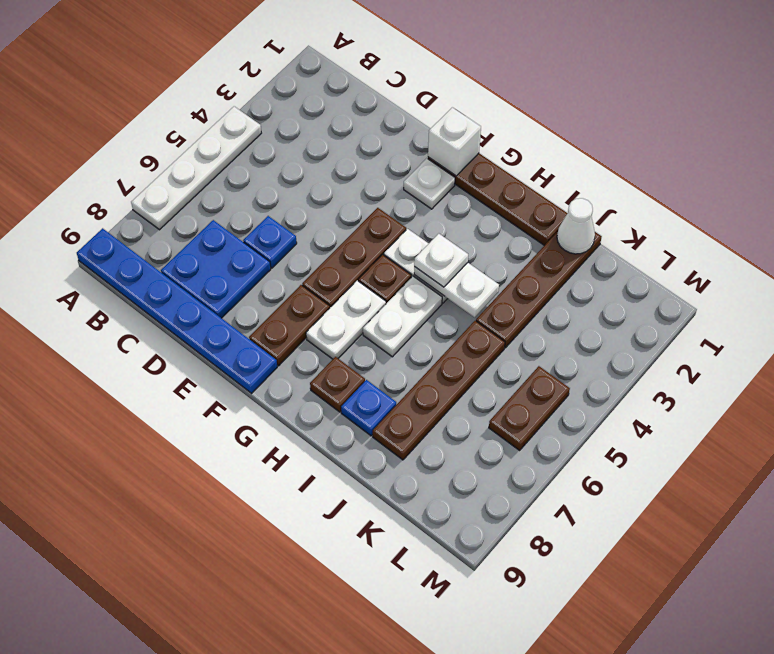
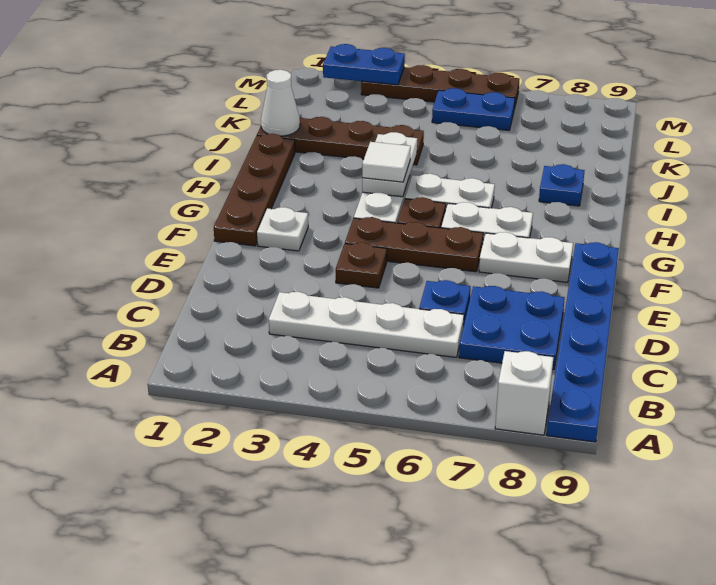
white 1x4 plate [131,106,261,230] -> white 1x4 plate moved to [269,292,464,357]
white 1x1 brick [428,107,481,176] -> white 1x1 brick moved to [495,351,553,435]
brown 1x2 plate [249,285,330,366] -> white 1x2 plate [479,232,573,282]
white 1x1 plate [414,234,468,287] -> white 1x1 tile [362,142,411,182]
brown 1x1 plate [310,357,365,412] -> brown 1x1 plate moved to [336,243,387,288]
brown 1x4 plate [373,321,505,460] -> brown 1x4 plate moved to [361,65,519,109]
brown 1x2 plate [489,366,570,450] -> blue 1x2 plate [432,88,515,130]
none -> blue 1x2 plate [323,44,405,85]

